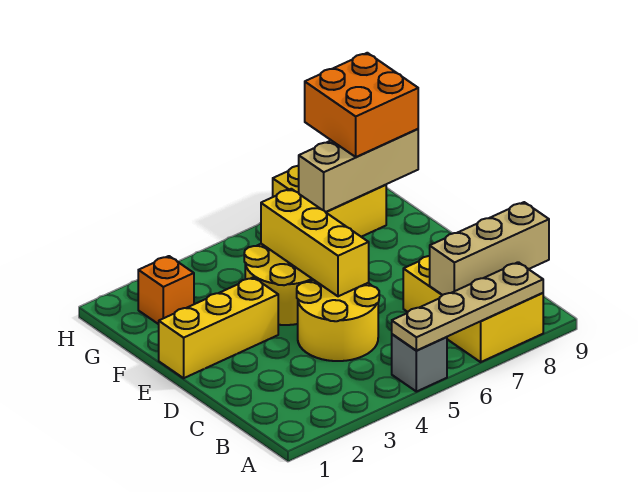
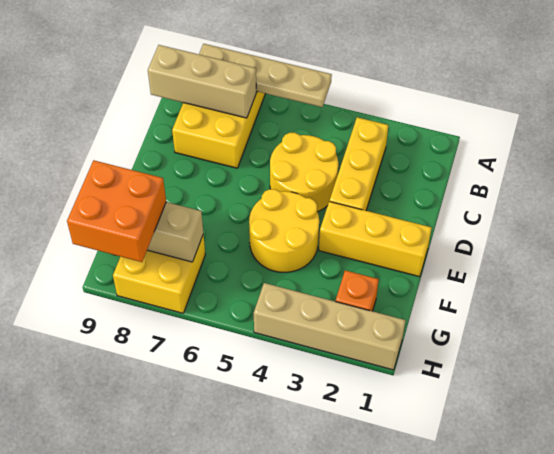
grey 1x1 brick [392,334,447,392] -> none
yellow 1x3 brick [261,189,369,296] -> yellow 1x3 brick moved to [330,117,388,211]
none -> tan 1x4 brick [254,283,406,370]

